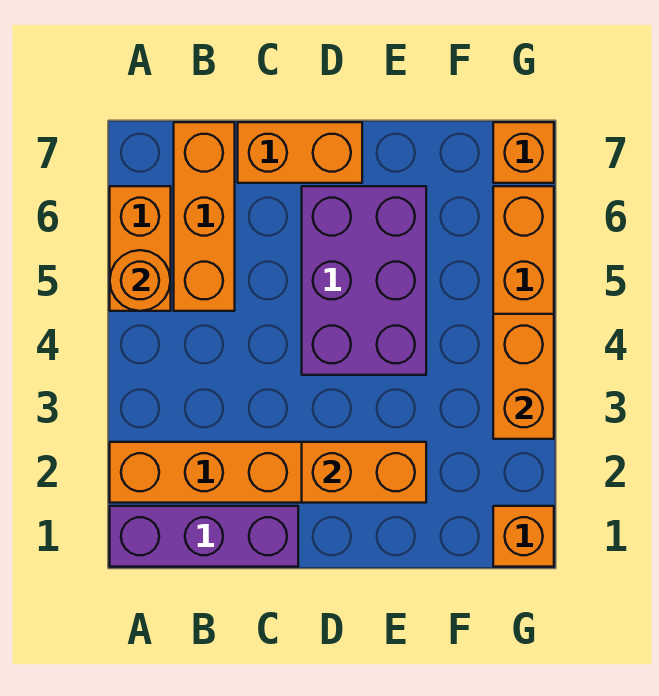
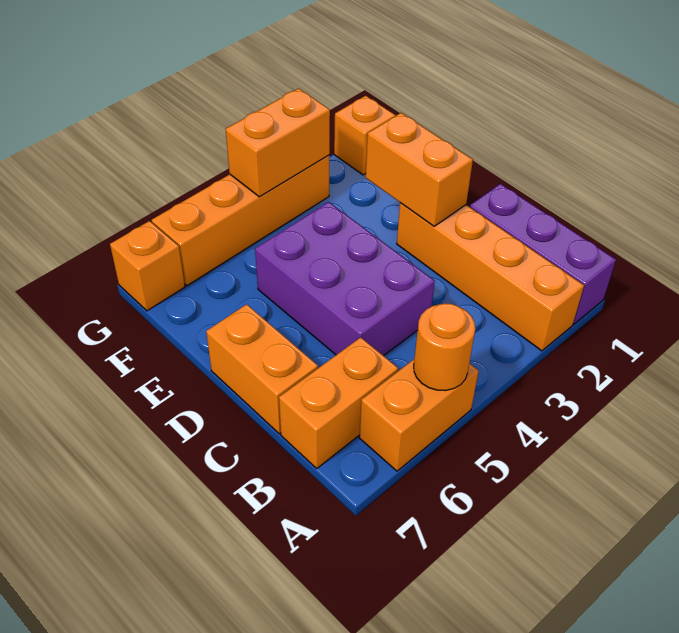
orange 1x3 brick [174,122,235,311] -> orange 1x2 brick [279,337,398,468]
purple 2x3 brick [302,186,426,375] -> purple 2x3 brick turned to [255,202,435,356]

